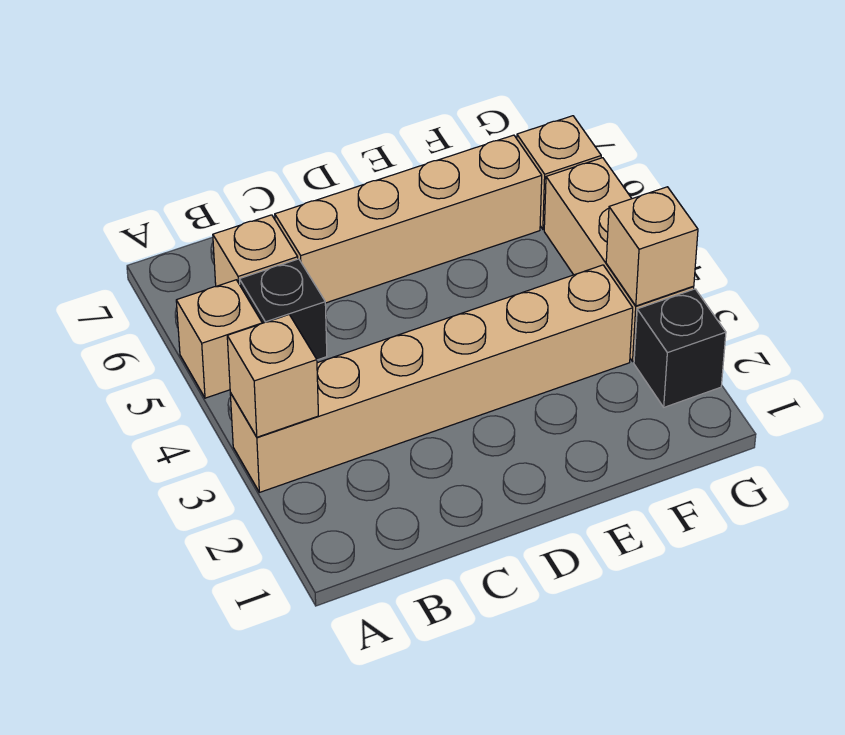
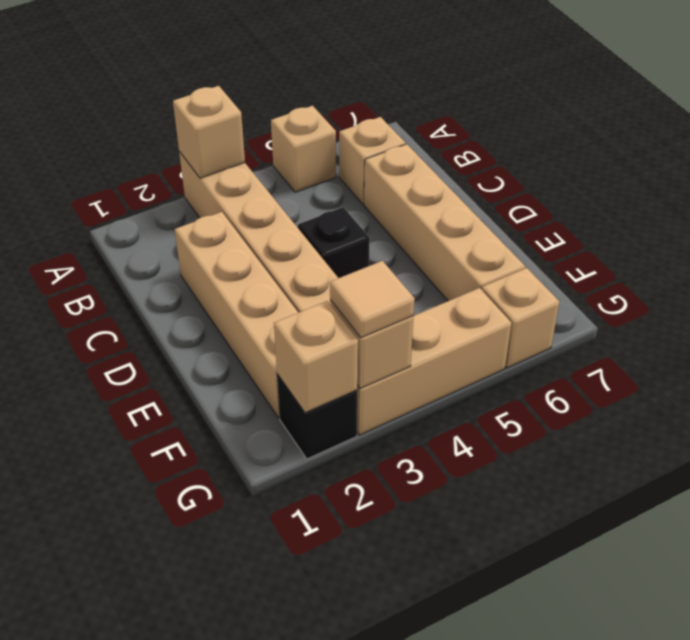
black 1x1 brick [239,259,327,360] -> black 1x1 brick moved to [298,207,370,278]
none -> tan 1x4 brick [175,212,298,418]
none -> tan 1x1 brick [274,301,358,413]
none -> tan 1x1 tile [330,261,415,338]

